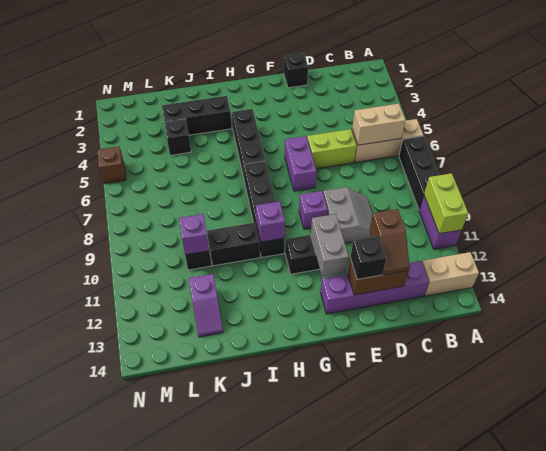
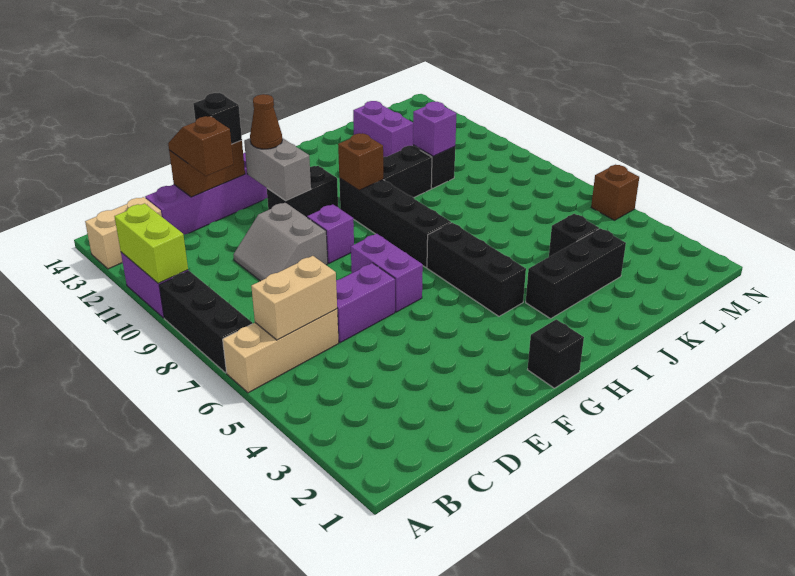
lime 1x2 brick [307,129,356,169] -> purple 1x2 brick [336,263,395,343]
black 1x1 brick [284,53,308,88] -> black 1x1 brick moved to [528,319,584,388]
none -> brown 1x1 cone [250,94,282,149]
purple 1x1 brick [256,201,285,242] -> brown 1x1 brick [338,133,383,190]
purple 1x2 slope [189,274,223,337] -> purple 1x2 brick [353,101,413,157]

